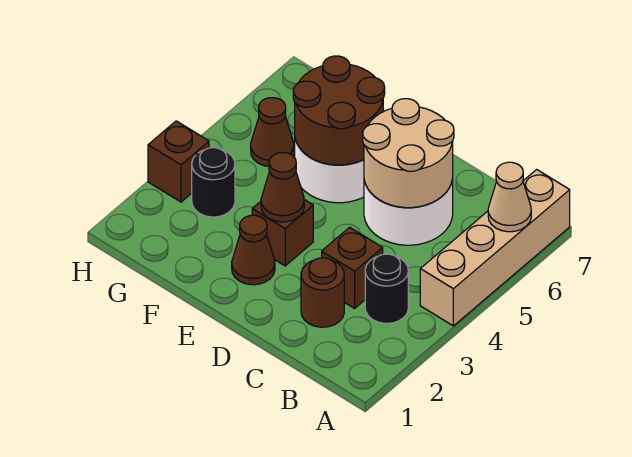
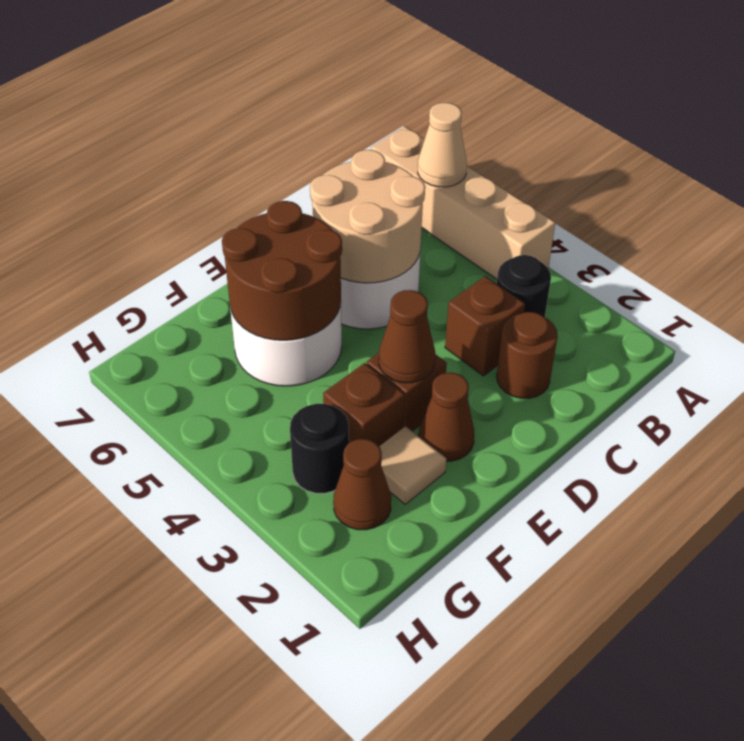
none -> tan 1x1 tile [379,426,446,504]
brown 1x1 cone [251,98,294,167] -> brown 1x1 cone moved to [333,439,391,530]
brown 1x1 brick [148,121,209,202] -> brown 1x1 brick moved to [323,363,405,446]

